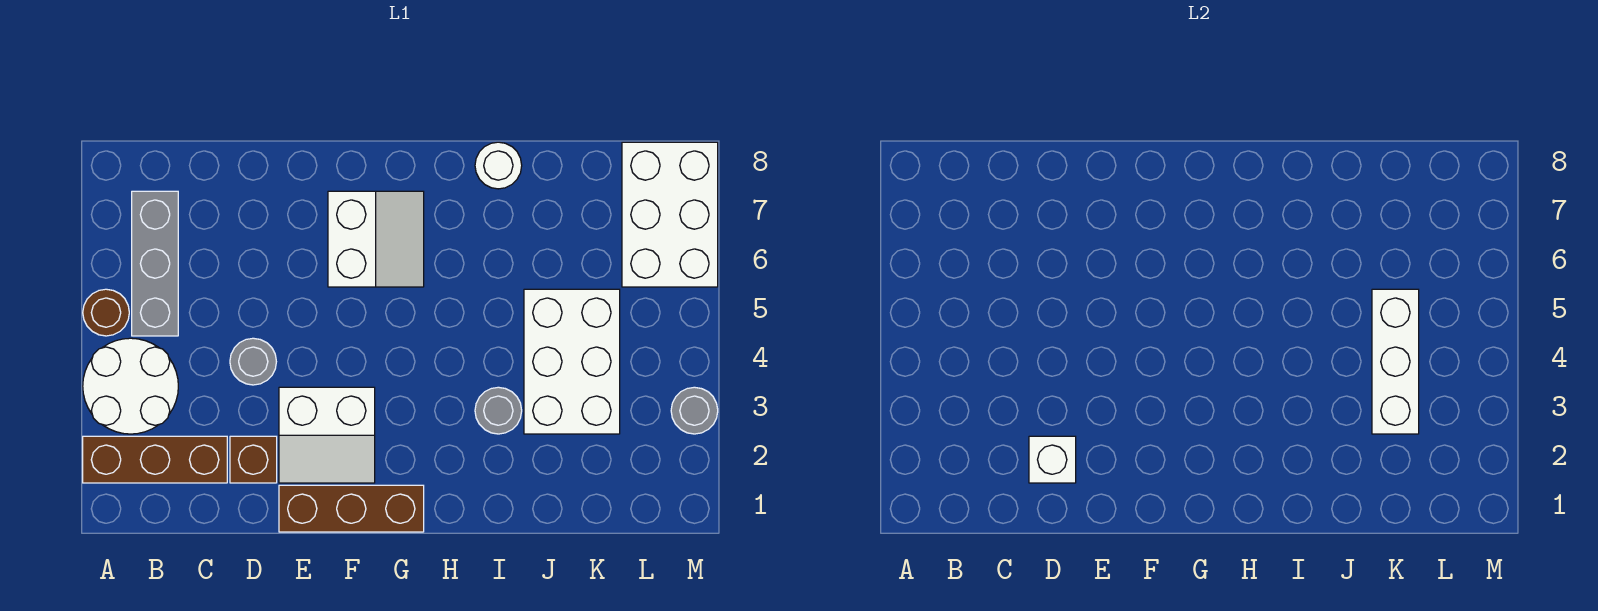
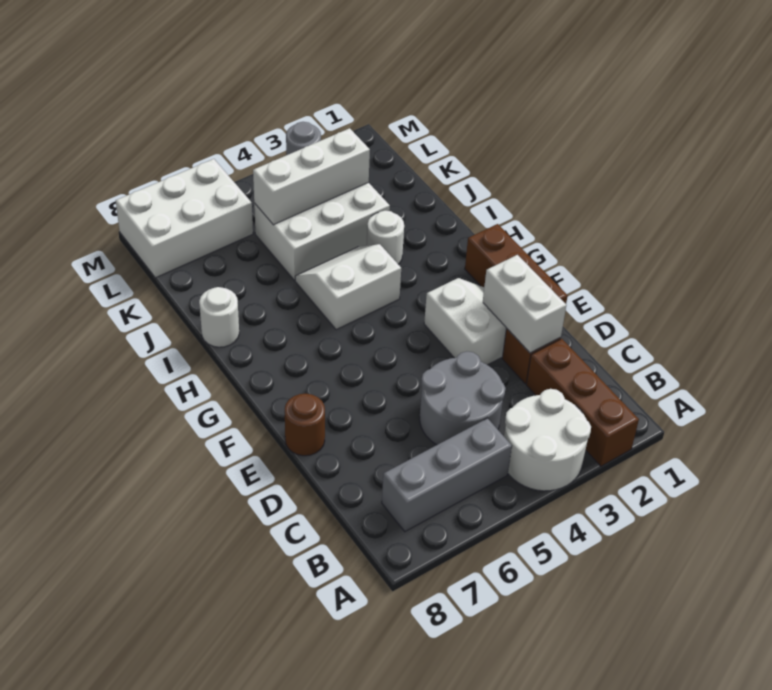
brown 1x1 round brick [83,289,129,336] -> brown 1x1 round brick moved to [285,394,325,456]
white 1x1 brick [1029,436,1076,483] -> white 1x2 brick [483,255,566,353]
grey 1x1 round brick [230,338,276,385] -> grey 2x2 round brick [420,351,506,445]
white 2x2 slope [328,191,424,287] -> white 2x2 slope moved to [295,244,401,330]
grey 1x1 round brick [475,387,522,434] -> white 1x1 round brick [367,211,404,265]

